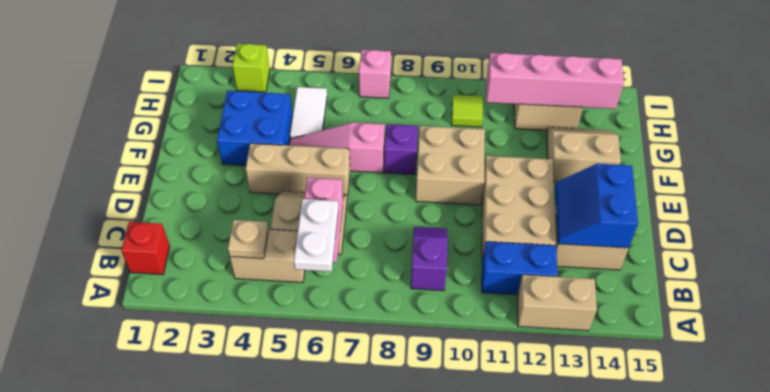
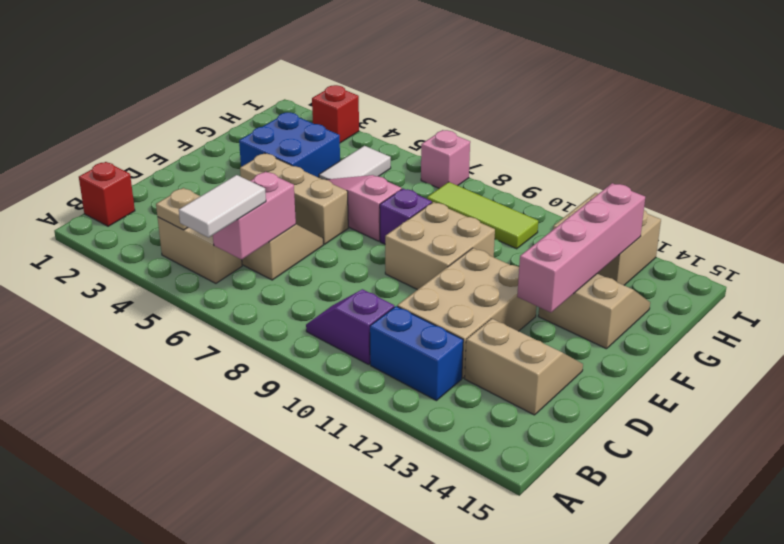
white 1x2 plate [294,199,338,272] -> white 1x2 tile [179,175,266,237]
tan 1x2 brick [517,275,597,331] -> none
purple 1x2 slope [411,227,448,291] -> purple 1x2 slope turned to [306,289,394,364]
blue 2x2 slope [555,164,638,248] -> none
lime 1x1 tile [451,95,483,127] -> lime 1x3 tile [427,182,538,249]
pink 1x4 brick [486,53,624,109] -> pink 1x4 brick turned to [517,183,645,312]
lime 1x1 brick [232,44,270,92] -> red 1x1 brick [312,85,359,143]

